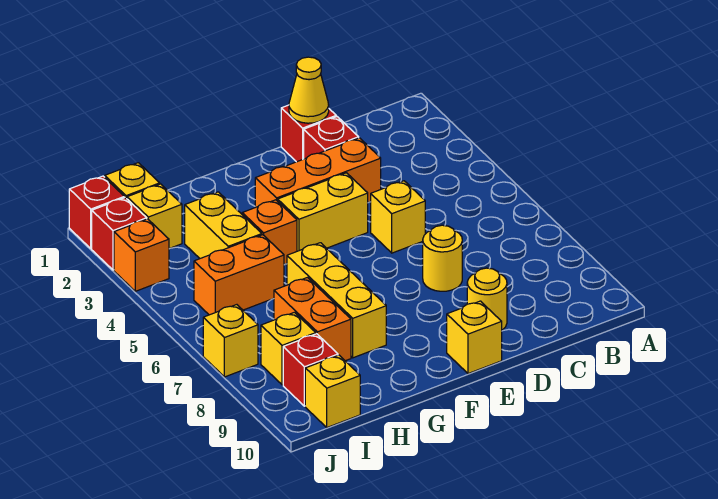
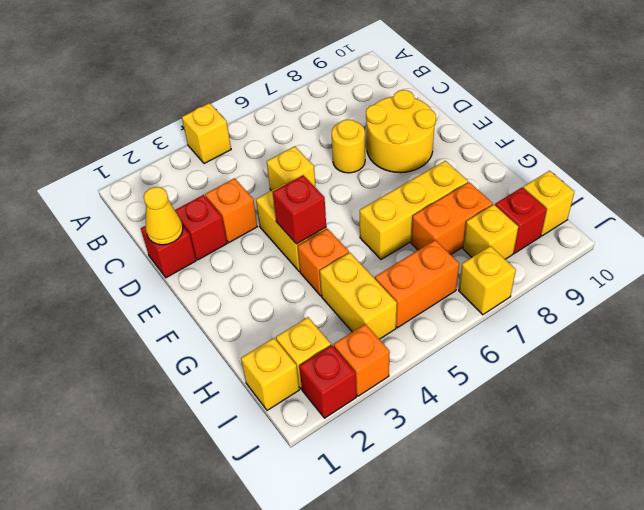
orange 1x3 brick [255,138,381,207] -> orange 1x1 brick [205,178,257,243]
yellow 1x1 round brick [467,268,507,330] -> yellow 2x2 round brick [366,90,436,173]
yellow 1x1 brick [447,301,502,374] -> yellow 1x1 brick moved to [182,103,231,164]
yellow 1x2 brick [185,192,262,258] -> yellow 1x2 brick turned to [320,253,397,339]
orange 1x2 brick [194,235,284,315] -> orange 1x2 brick turned to [375,240,459,328]
red 1x1 brick [69,176,124,248] -> red 1x1 brick moved to [273,175,326,244]

